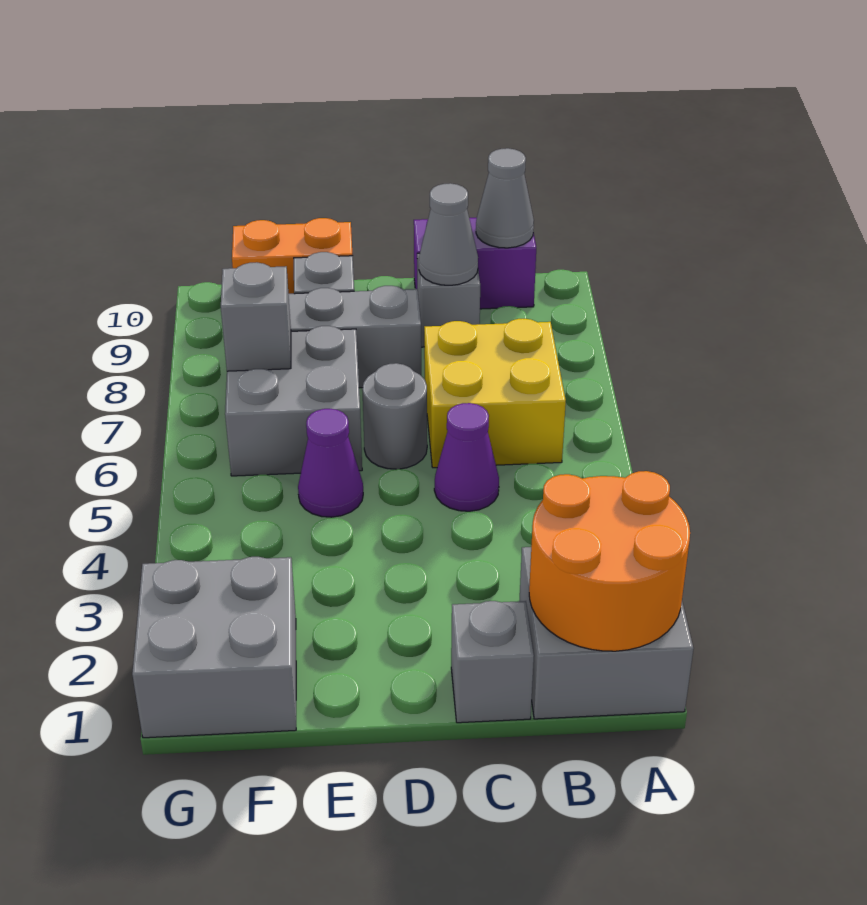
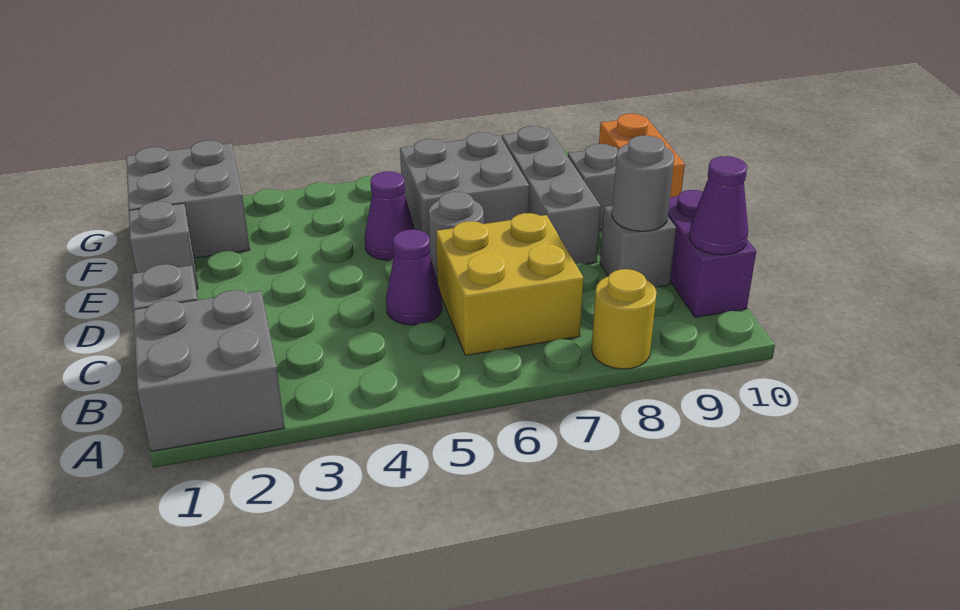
orange 2x2 round brick [529,471,690,651] -> none
none -> yellow 1x1 round brick [591,269,657,369]
grey 1x1 cone [476,148,534,248] -> purple 1x1 cone [689,156,748,255]
grey 1x1 cone [419,183,478,285] -> grey 1x1 round brick [612,135,674,231]
grey 1x1 brick [221,262,291,371] -> grey 1x1 brick moved to [129,201,198,289]

